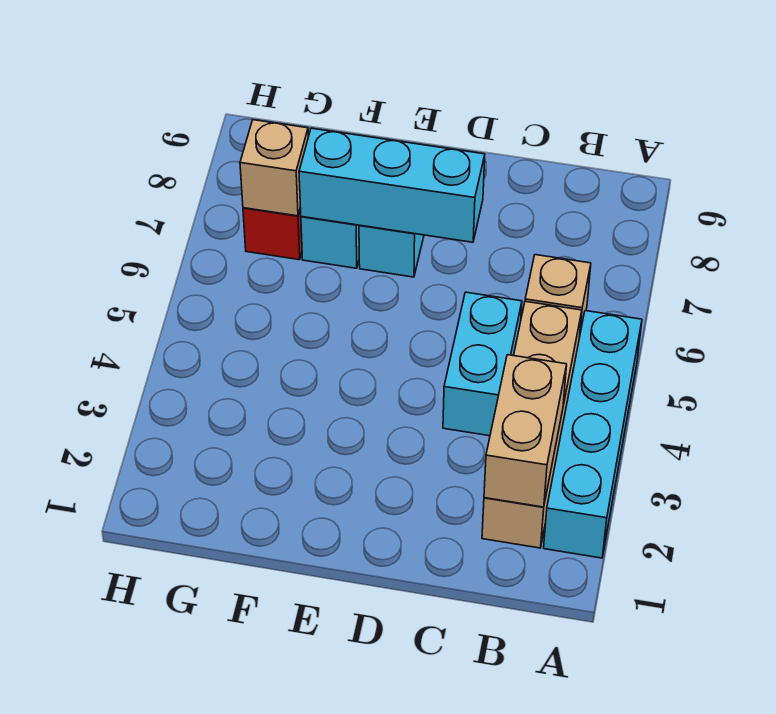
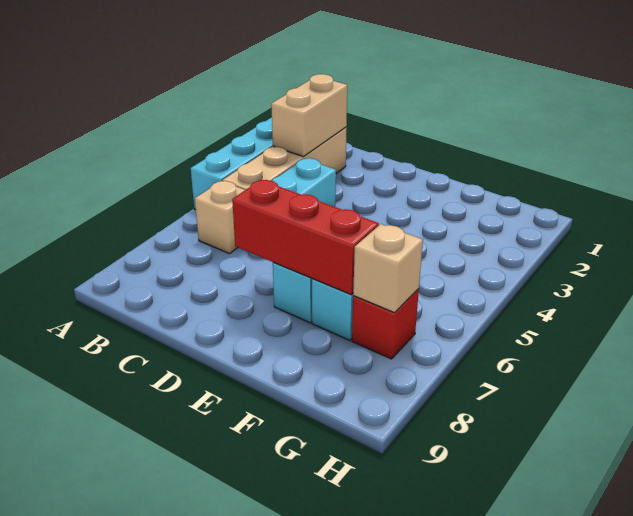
cyan 1x3 brick [299,128,485,242] -> red 1x3 brick [232,180,379,295]

